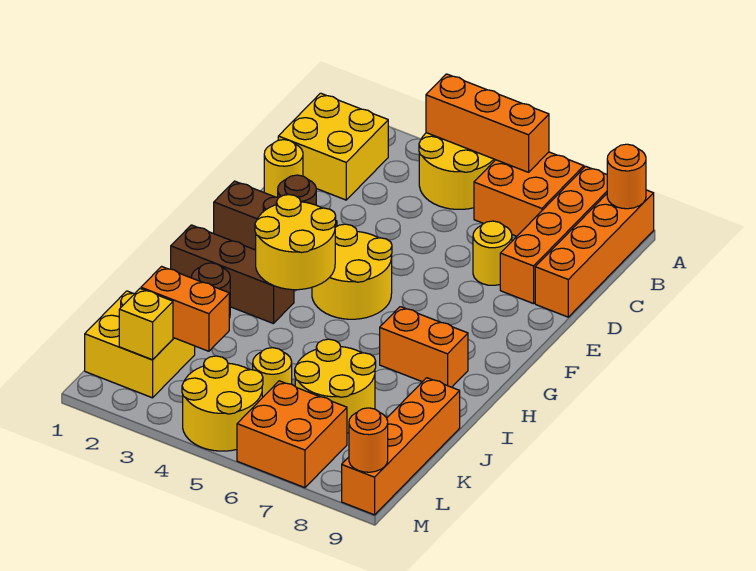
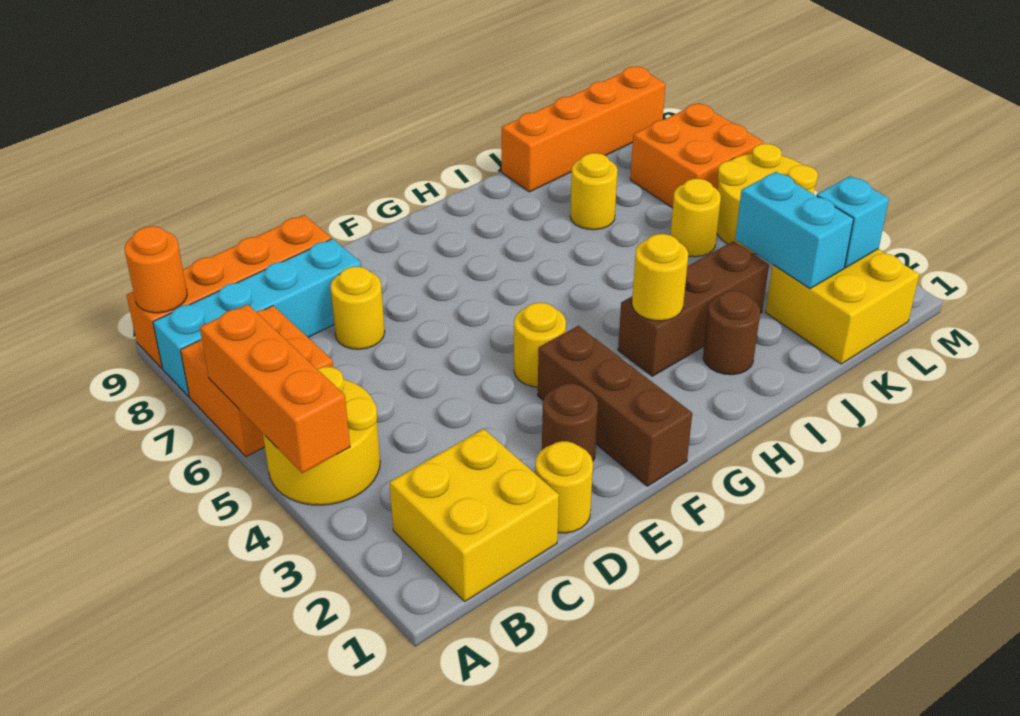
orange 1x4 brick [500,166,607,304] -> cyan 1x4 brick [153,239,361,396]
yellow 2x2 round brick [312,224,392,319] -> yellow 1x1 round brick [514,303,566,387]
yellow 2x2 round brick [255,195,336,290] -> yellow 1x1 round brick [632,234,688,321]
brown 1x3 brick [171,225,294,324] -> brown 1x3 brick turned to [618,241,769,376]
orange 1x2 brick [380,307,468,387] -> none
yellow 2x2 round brick [295,339,376,433] -> yellow 1x1 round brick [570,153,618,230]
orange 1x2 brick [141,266,229,351] -> cyan 1x2 brick [735,172,853,289]
yellow 1x1 brick [119,289,173,360] -> cyan 1x1 brick [817,176,889,268]
orange 1x1 round brick [349,408,388,472] -> none

